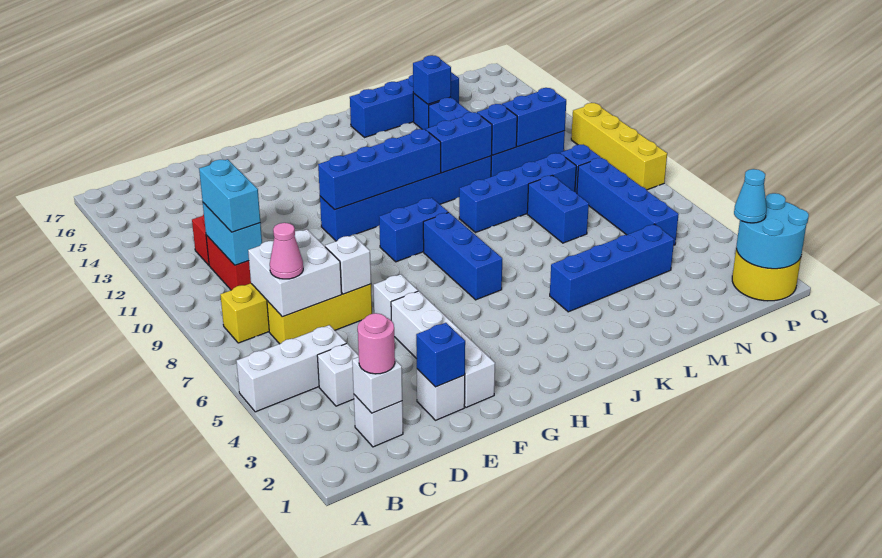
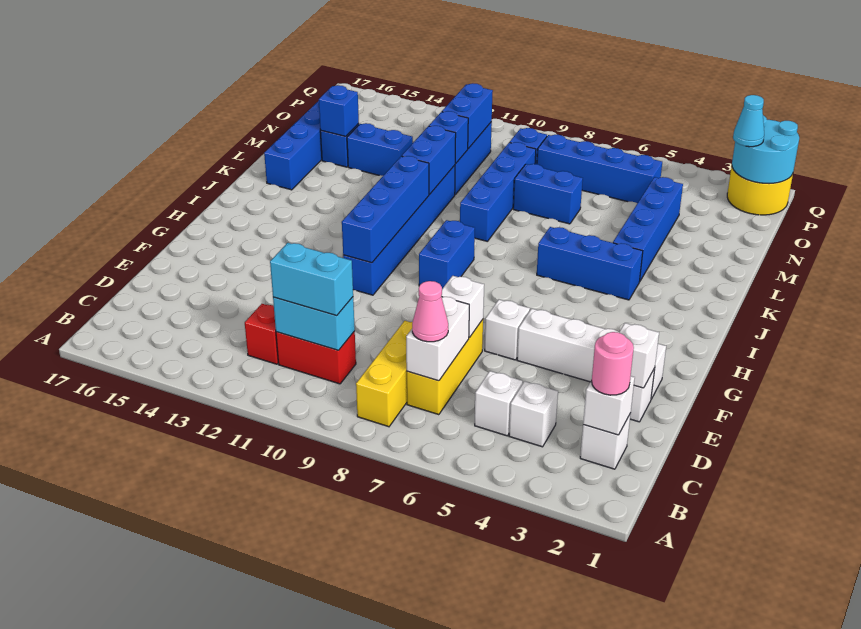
white 1x3 brick [236,325,346,412] -> white 1x1 brick [475,371,523,436]
white 2x2 brick [248,230,342,317] -> white 1x2 brick [406,297,469,381]
blue 1x1 brick [416,323,465,387] -> white 1x1 brick [619,323,659,388]
blue 1x3 brick [423,212,502,300] -> blue 1x3 brick moved to [537,227,643,300]
yellow 1x4 brick [571,103,667,190] -> none

